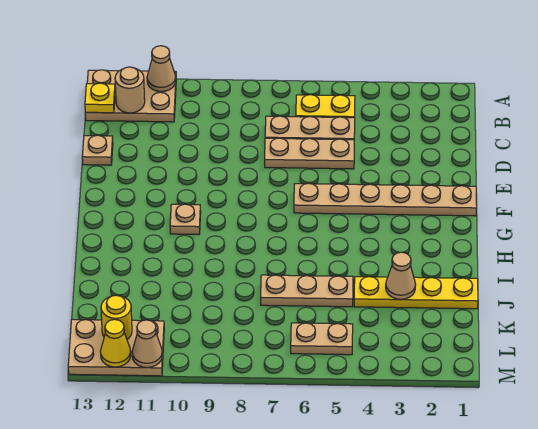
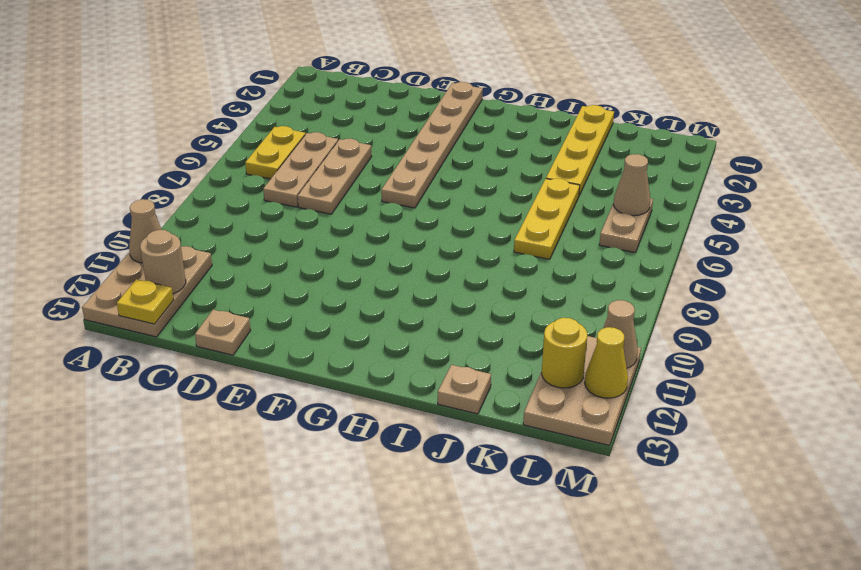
tan 1x1 plate [170,204,201,234] -> tan 1x1 plate moved to [438,365,491,414]
tan 1x1 cone [386,252,416,299] -> tan 1x1 cone moved to [613,154,650,216]
tan 1x3 plate [261,275,353,307] -> yellow 1x3 plate [514,178,580,259]

